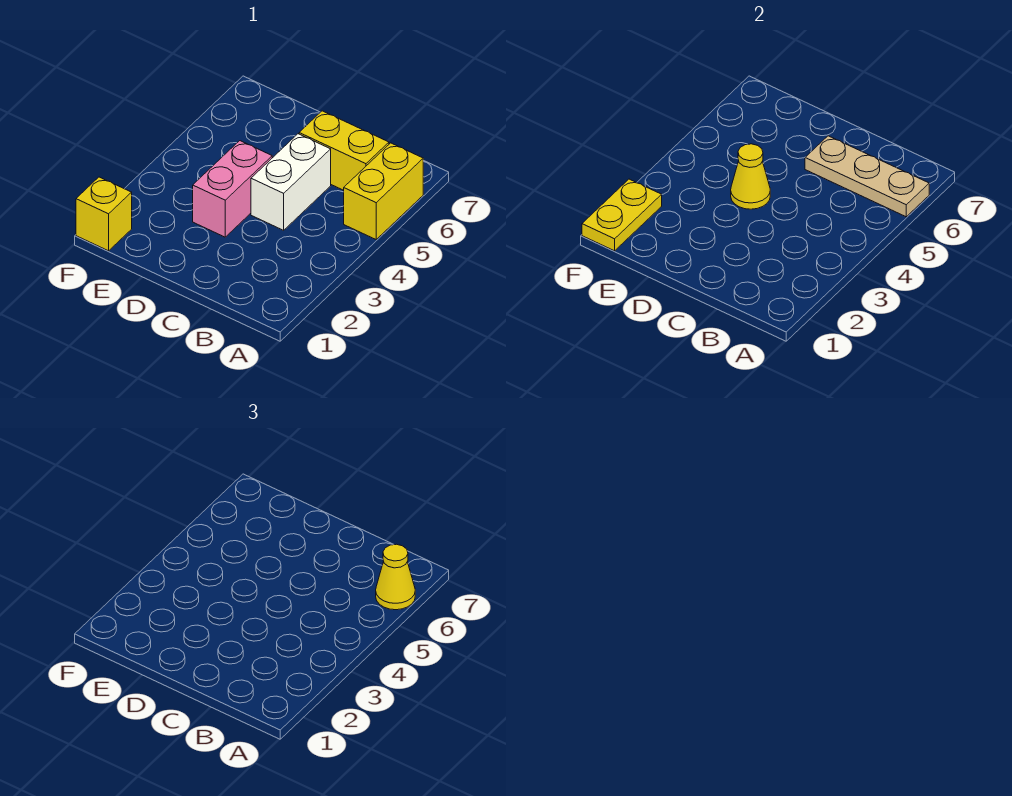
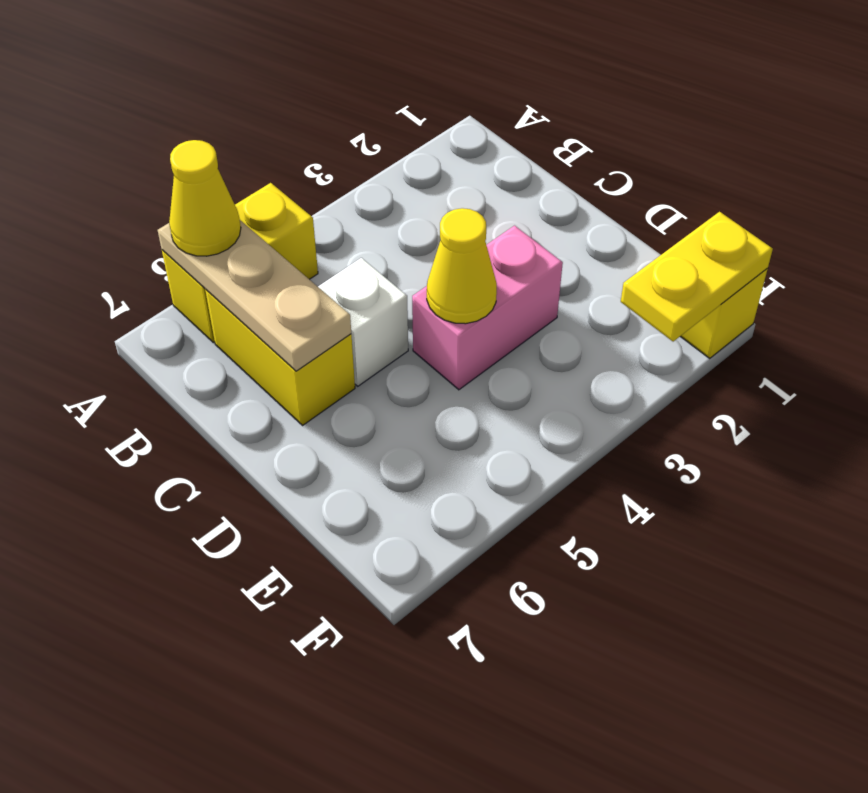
white 1x2 brick [251,134,331,230] -> white 1x1 brick [318,258,408,386]

